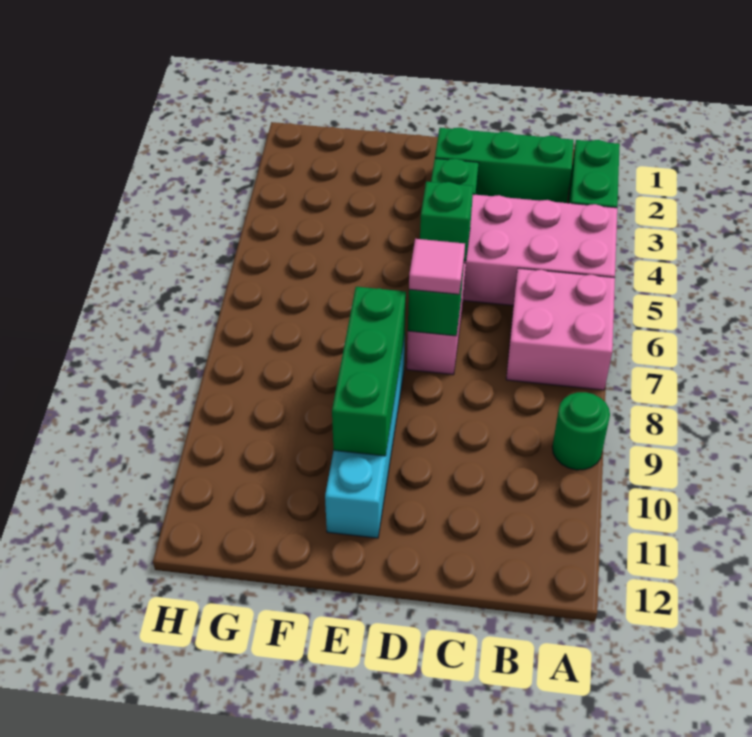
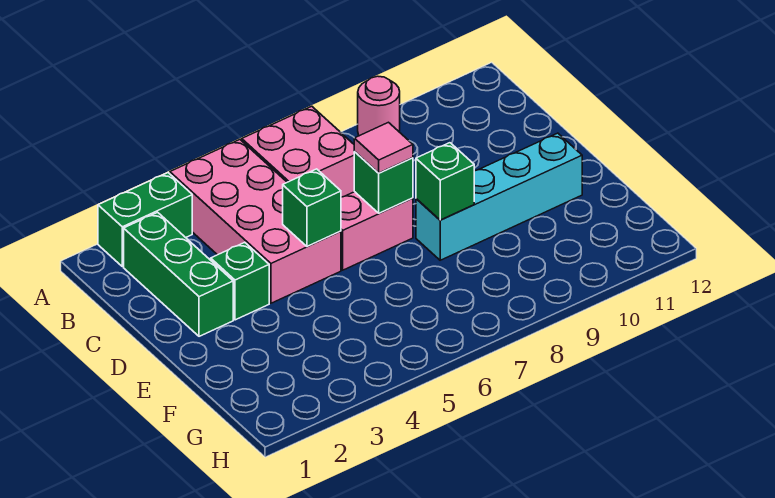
green 1x1 round brick [552,392,610,470] -> pink 1x1 round brick [358,76,400,136]
green 1x3 brick [332,287,406,456] -> green 1x1 brick [416,143,474,220]

